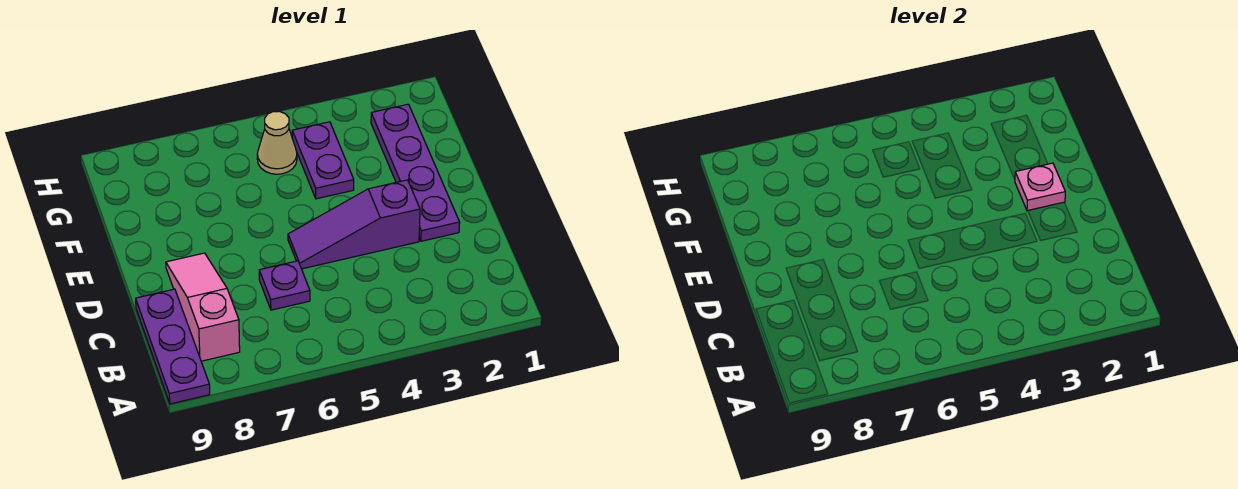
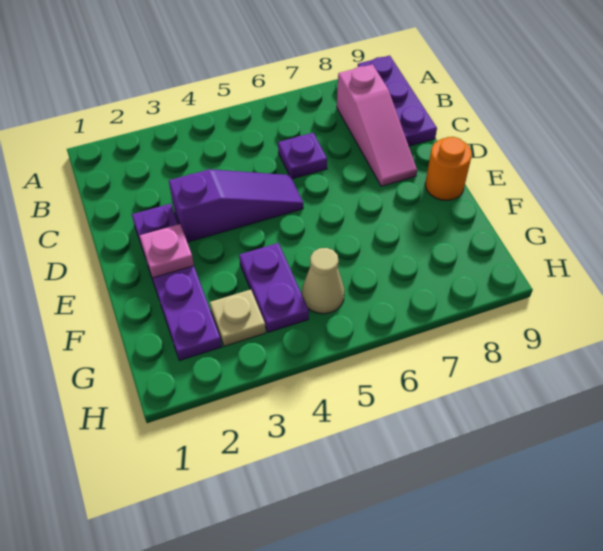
none -> orange 1x1 round brick [425,137,472,200]
none -> tan 1x1 plate [210,289,266,346]

